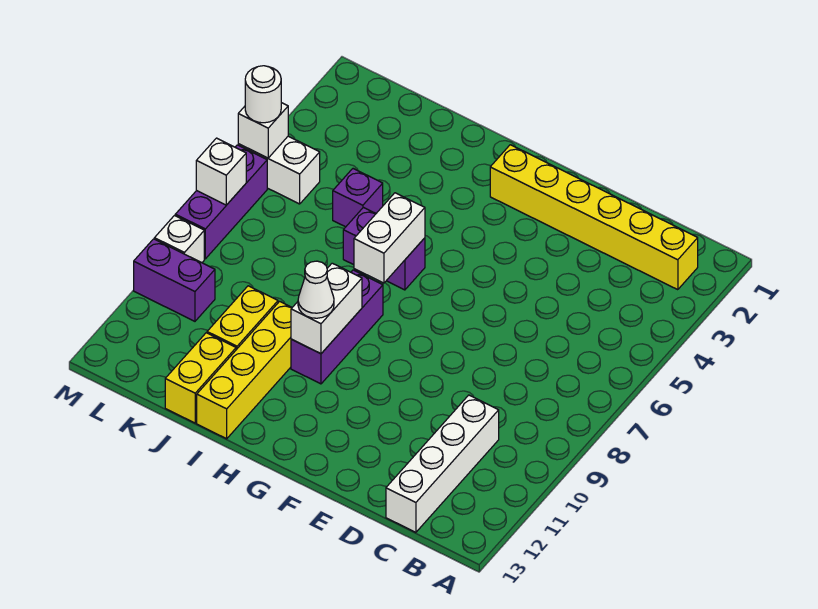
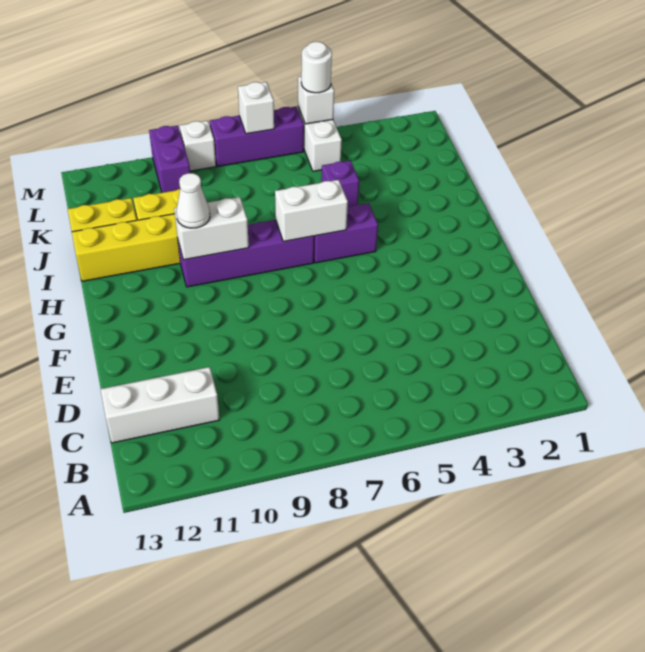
yellow 1x6 brick [490,145,698,290] -> none
white 1x4 brick [386,395,499,532] -> white 1x3 brick [100,367,220,443]
purple 1x2 brick [343,208,425,290] -> purple 1x2 brick turned to [314,203,378,263]
purple 1x3 brick [291,270,383,384] -> purple 1x4 brick [178,220,314,287]

